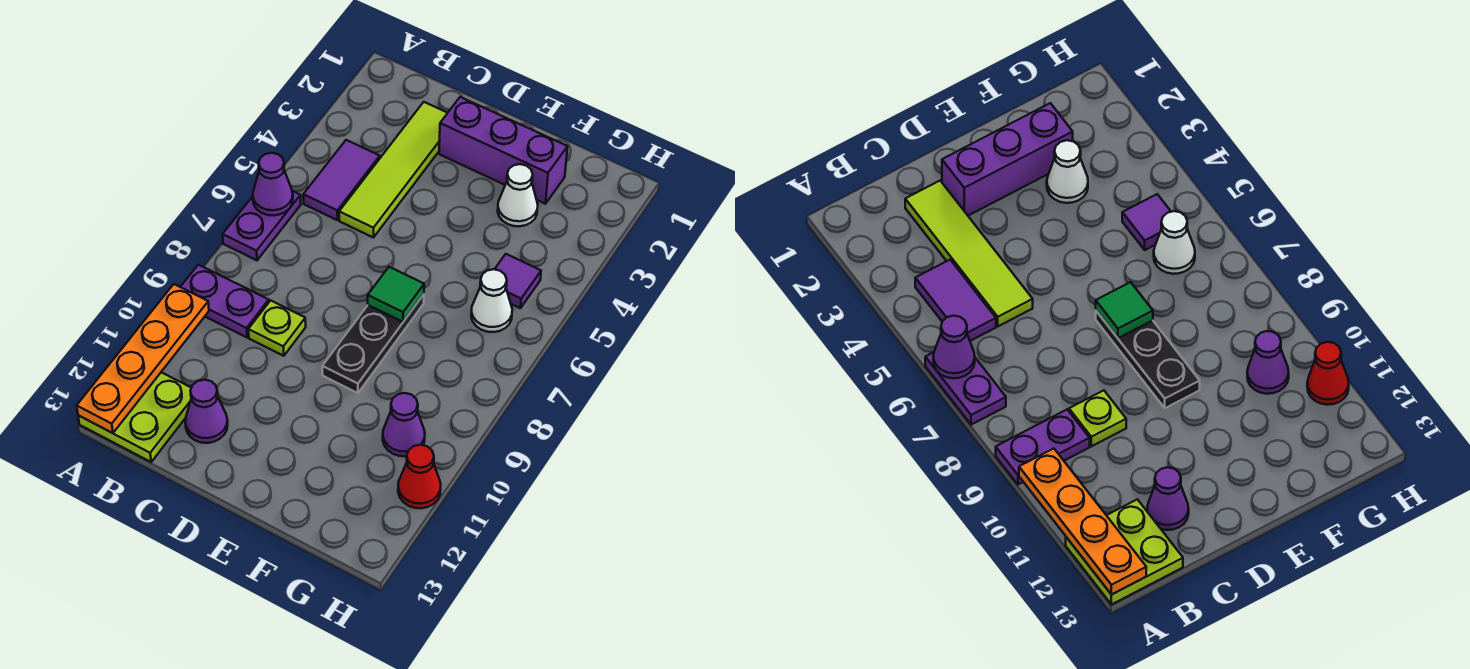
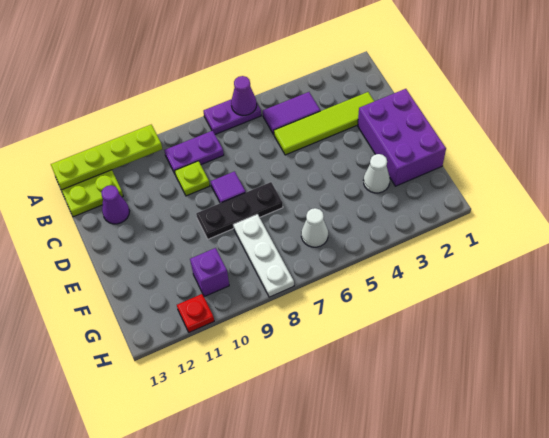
purple 1x2 plate [181,265,269,337] -> purple 1x2 plate turned to [164,131,224,174]
orange 1x4 plate [77,284,209,433] -> lime 1x4 plate [51,125,162,190]
purple 1x3 brick [439,97,568,204] -> purple 2x3 brick [358,89,446,186]
green 1x1 tile [368,267,424,322] -> none
none -> white 1x3 plate [233,214,294,297]
purple 1x1 tile [495,254,541,308] -> purple 1x1 tile moved to [211,171,246,203]
purple 1x1 cone [383,393,425,456] -> purple 1x1 brick [190,248,229,297]
red 1x1 cone [398,445,441,508] -> red 1x1 plate [177,294,214,332]

